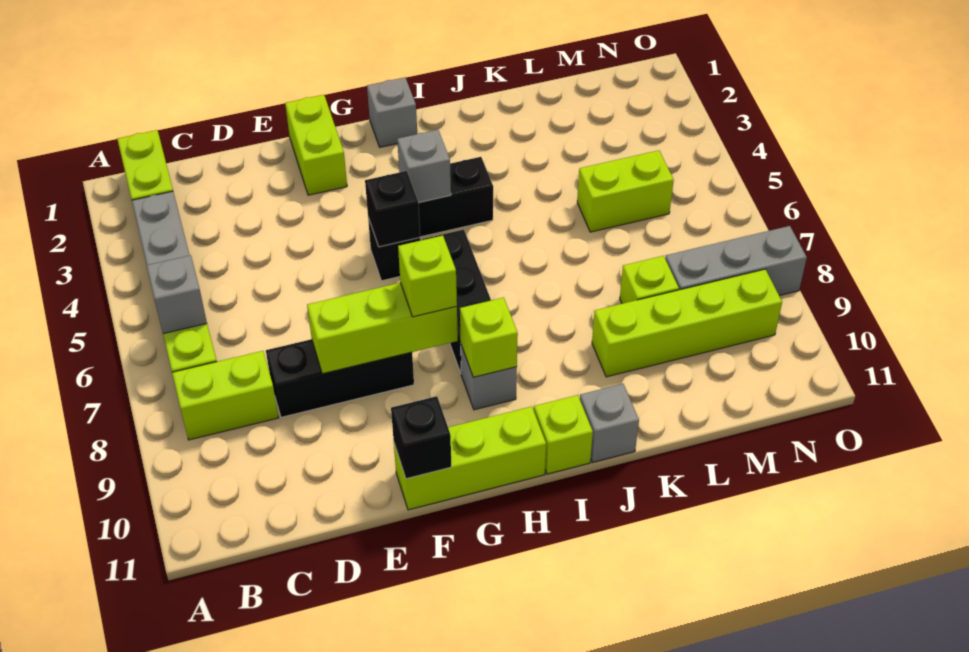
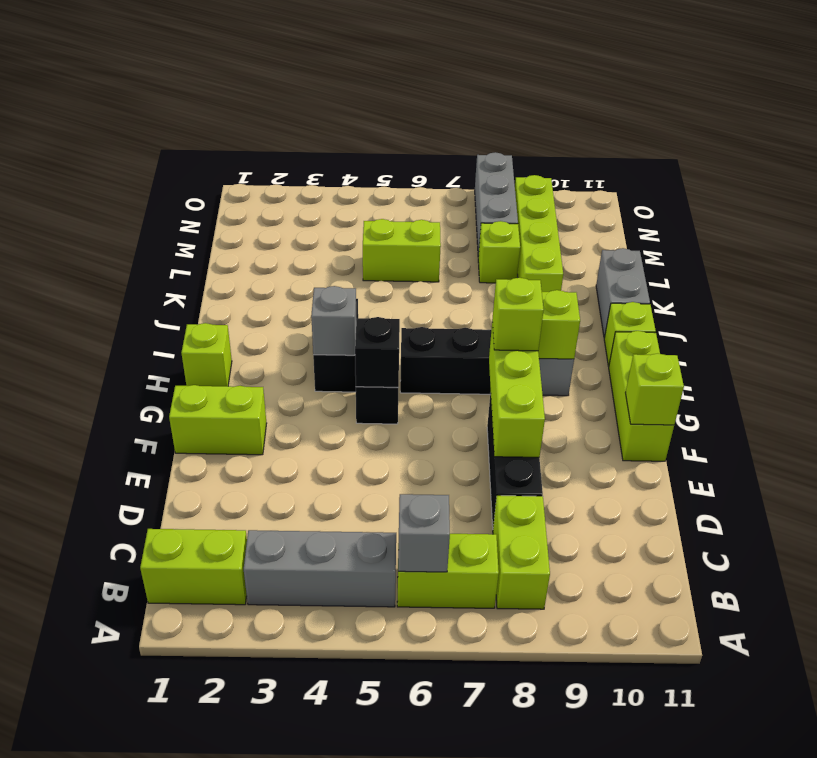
black 1x1 brick [391,396,451,479] -> lime 1x1 brick [625,354,684,425]
grey 1x1 brick [367,77,417,147] -> lime 1x1 brick [181,323,232,386]
grey 1x1 brick [580,384,639,462] -> grey 1x2 brick [596,248,650,338]
lime 1x2 brick [577,150,674,232] -> lime 1x2 brick turned to [363,219,441,282]

